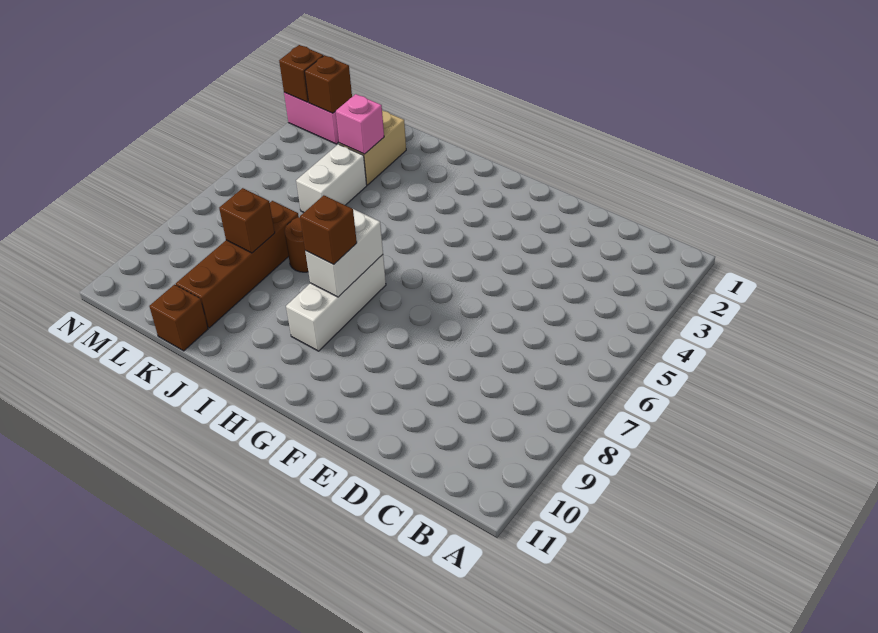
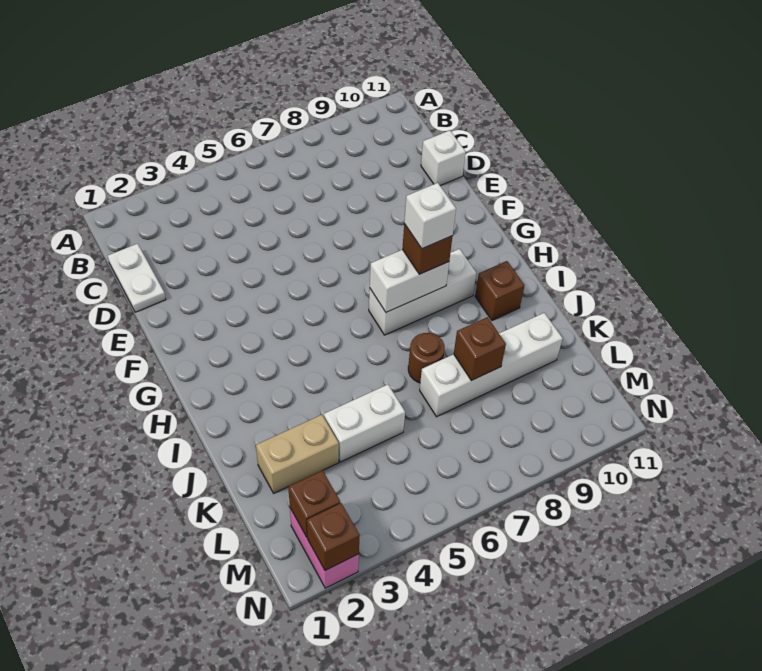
none -> white 1x2 plate [108,244,166,312]
none -> white 1x1 brick [421,130,466,186]
none -> white 1x1 brick [404,183,456,249]
pink 1x1 brick [336,94,384,154] -> none
brown 1x4 brick [176,201,299,328] -> white 1x4 brick [420,313,563,417]
brown 1x1 brick [149,285,208,351] -> brown 1x1 brick moved to [475,261,525,320]

